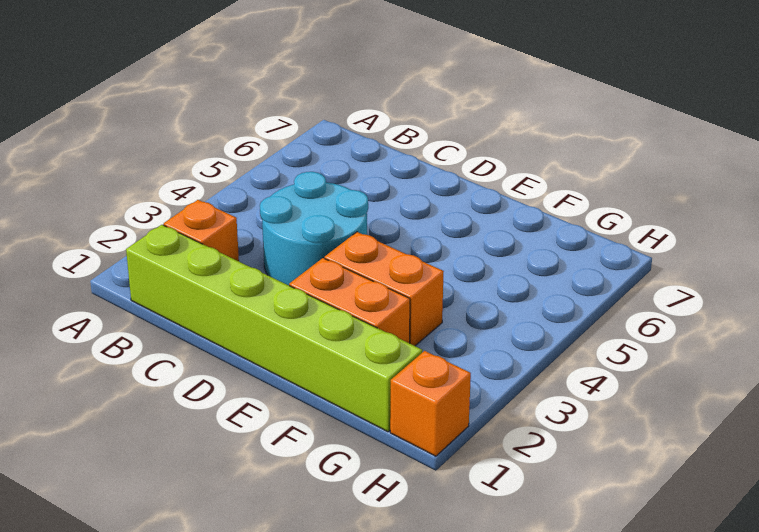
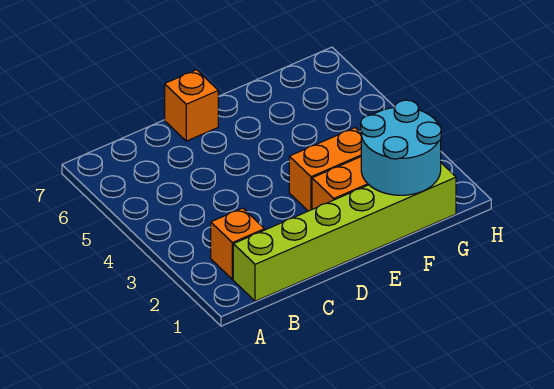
cyan 2x2 round brick [260,172,368,285] -> cyan 2x2 round brick moved to [361,100,441,195]
orange 1x1 brick [390,351,471,456] -> orange 1x1 brick moved to [165,70,218,141]

